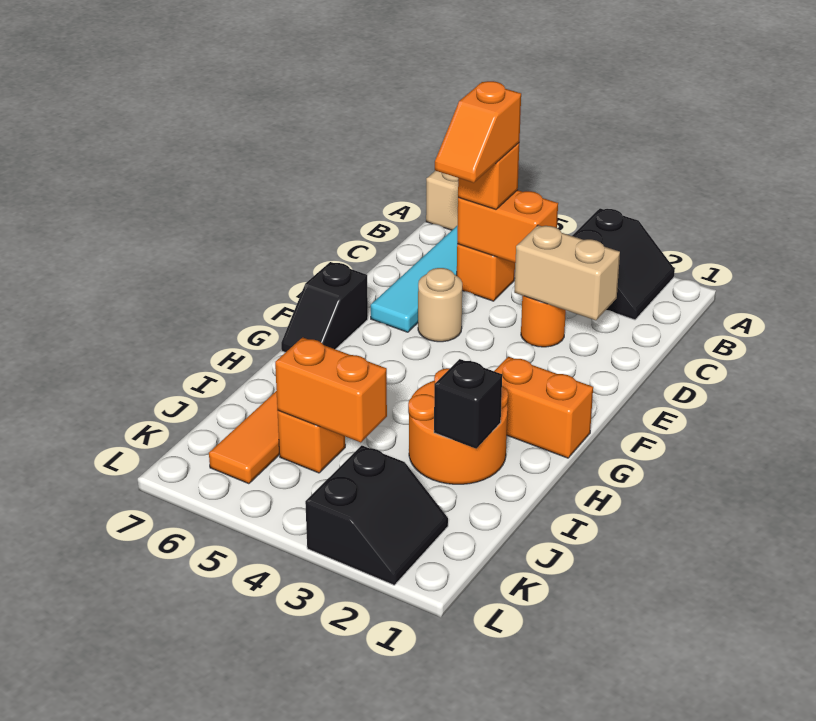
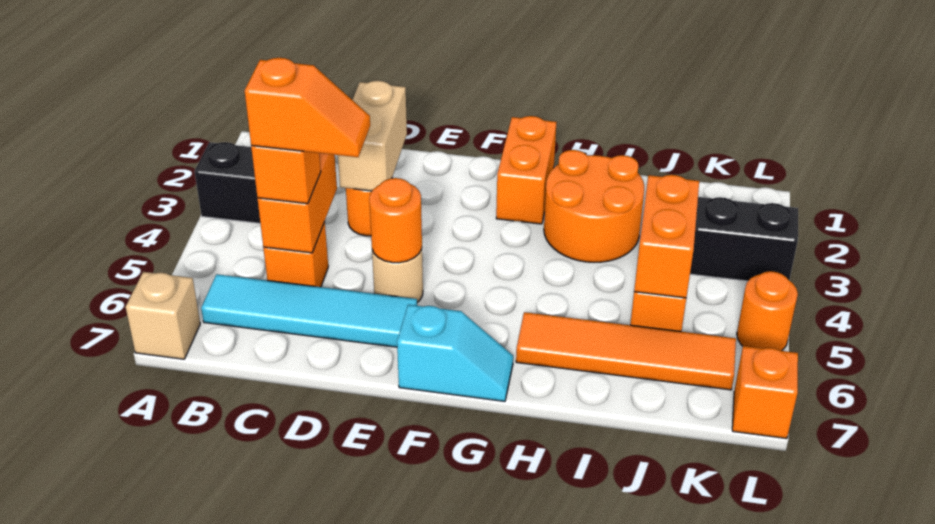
none -> orange 1x1 round brick [369,178,422,263]
black 1x2 slope [281,262,368,353] -> cyan 1x2 slope [397,305,513,401]
black 1x1 brick [434,359,502,449] -> none
none -> orange 1x1 round brick [737,271,798,351]
none -> orange 1x1 brick [732,346,798,439]

